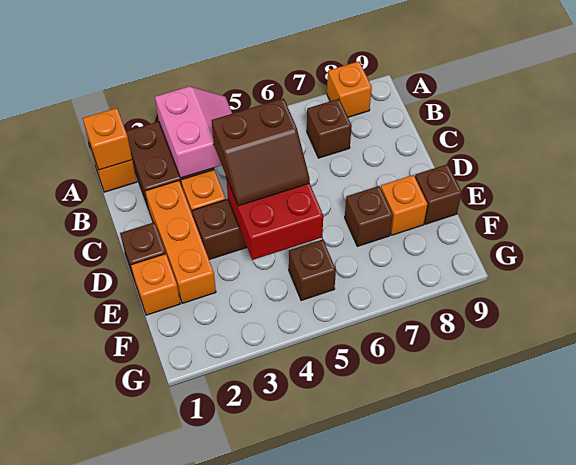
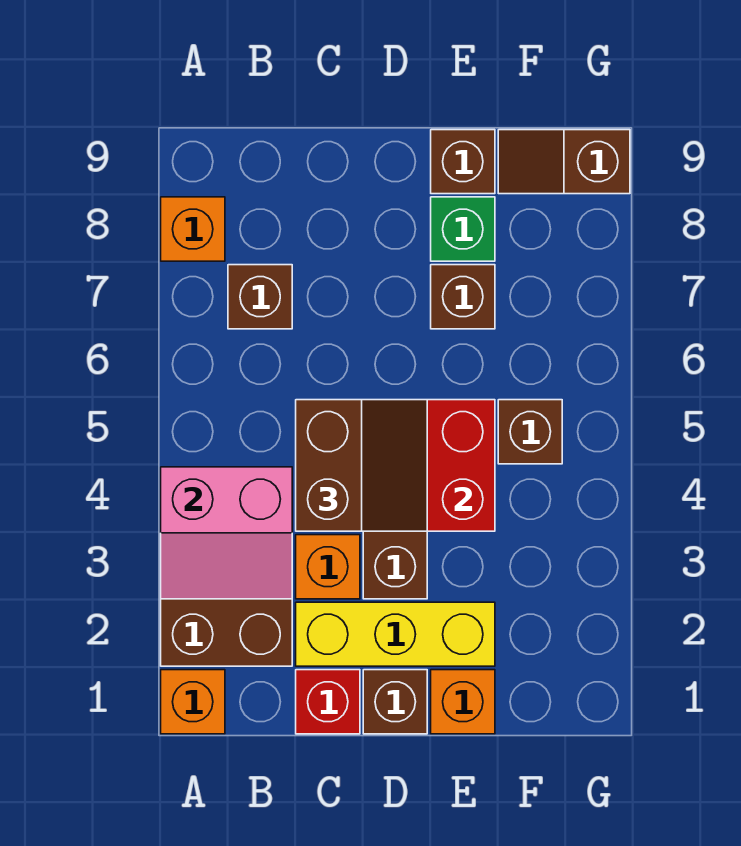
orange 1x1 brick [83,108,132,170] -> none
pink 2x2 slope [155,86,232,178] -> pink 2x2 slope turned to [161,467,292,599]
none -> red 1x1 brick [296,670,360,734]
orange 1x3 brick [145,181,216,303] -> yellow 1x3 brick [296,602,495,666]
orange 1x1 brick [381,175,427,235] -> green 1x1 brick [431,197,495,261]
none -> brown 1x2 slope [498,130,630,194]

